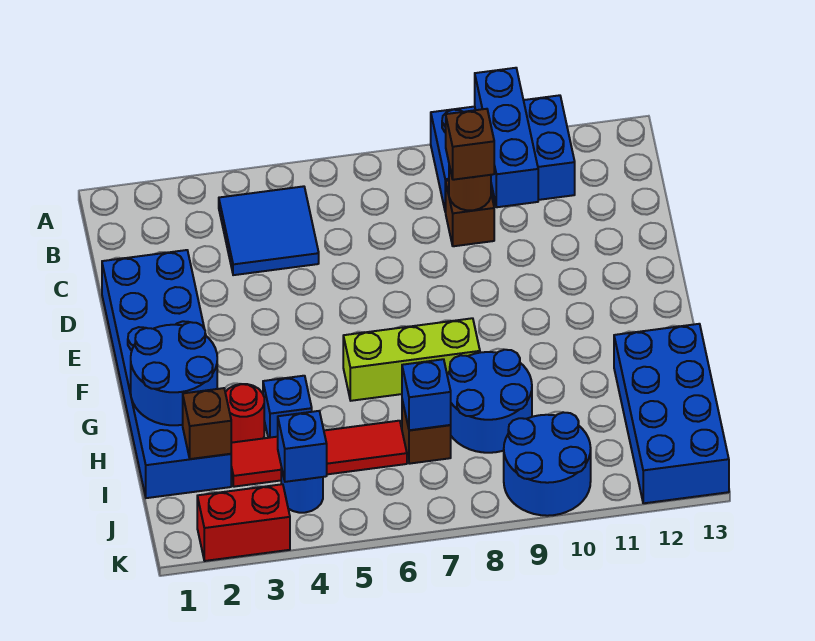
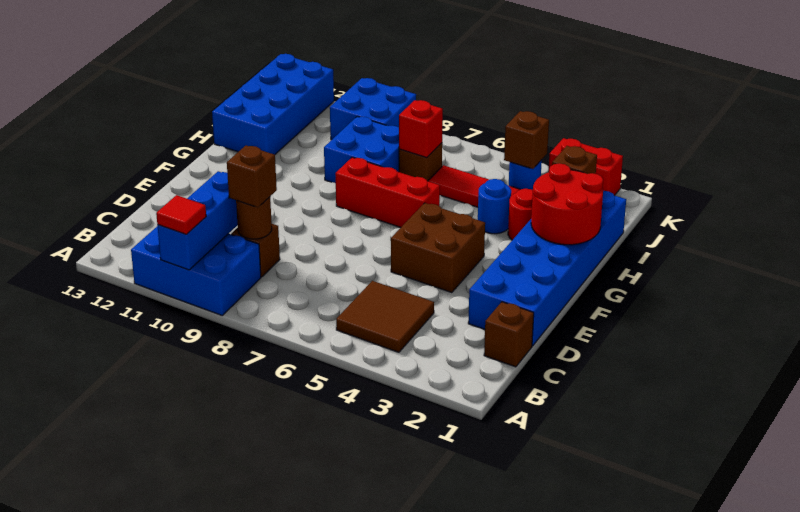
none -> red 1x1 tile [156,195,206,234]
blue 2x2 tile [219,186,319,275] -> brown 2x2 tile [336,281,434,352]
none -> brown 1x1 brick [484,302,534,367]
none -> brown 2x2 brick [391,203,485,293]
blue 2x2 round brick [131,322,217,425] -> red 2x2 round brick [531,163,603,245]
lime 1x3 brick [343,318,480,401] -> red 1x3 brick [335,157,440,227]
blue 1x1 brick [263,376,312,438] -> blue 1x1 round brick [478,179,511,234]
blue 2x2 round brick [447,350,532,453] -> blue 2x2 brick [324,116,399,183]
blue 1x1 brick [402,359,451,430] -> red 1x1 brick [399,100,443,158]
blue 1x1 brick [278,411,327,482] -> brown 1x1 brick [504,111,549,169]
blue 2x2 round brick [504,412,591,516] -> blue 2x2 brick [330,78,416,140]

